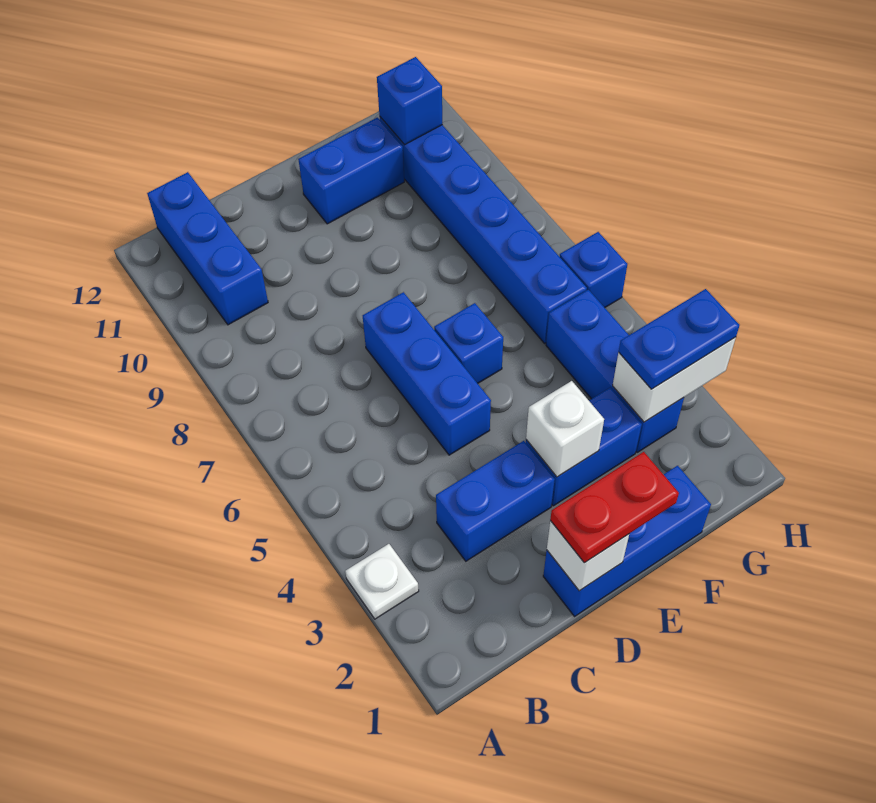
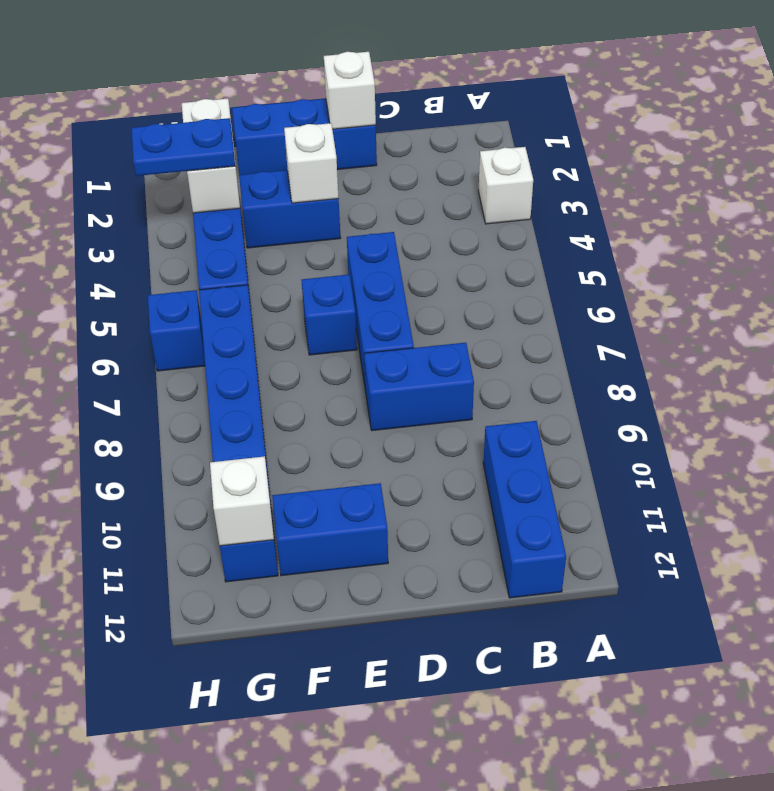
white 1x1 plate [345,544,419,619] -> white 1x1 brick [479,147,533,224]
blue 1x2 brick [436,441,555,561] -> blue 1x2 brick moved to [364,343,474,431]
red 1x2 plate [550,452,679,563] -> none
white 1x2 brick [613,337,736,422] -> white 1x2 brick turned to [182,98,240,213]
blue 1x1 brick [377,57,442,145] -> white 1x1 brick [210,456,274,546]

